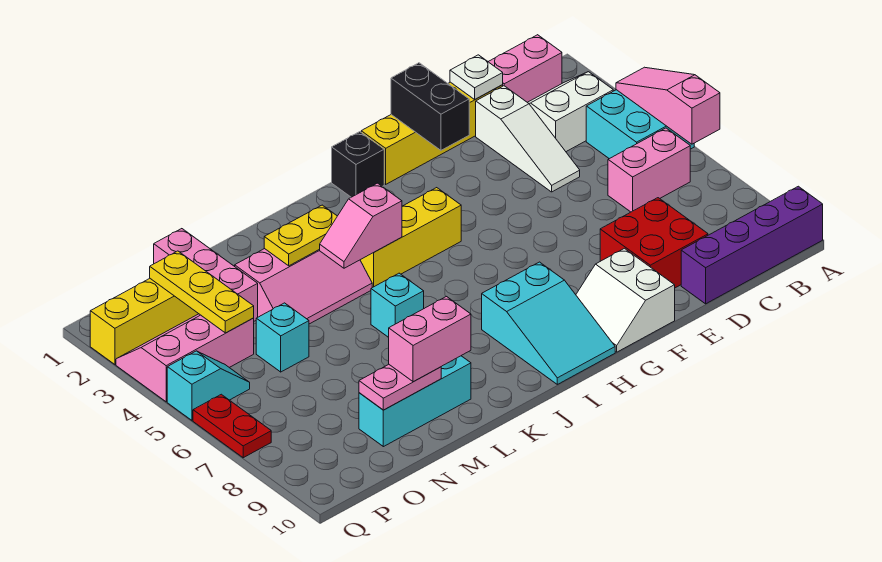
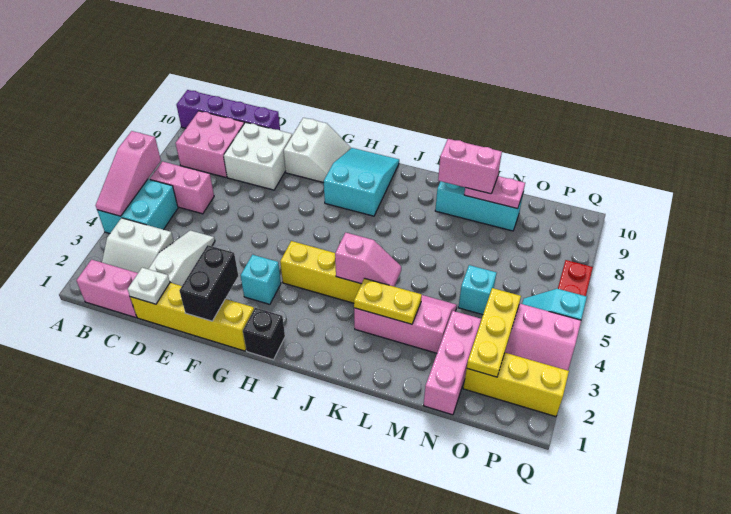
none -> pink 2x2 brick [175,111,244,177]
red 2x2 brick [600,198,708,288] -> white 2x2 brick [224,122,292,190]
cyan 1x1 brick [371,273,424,337] -> cyan 1x1 brick moved to [240,255,281,304]

